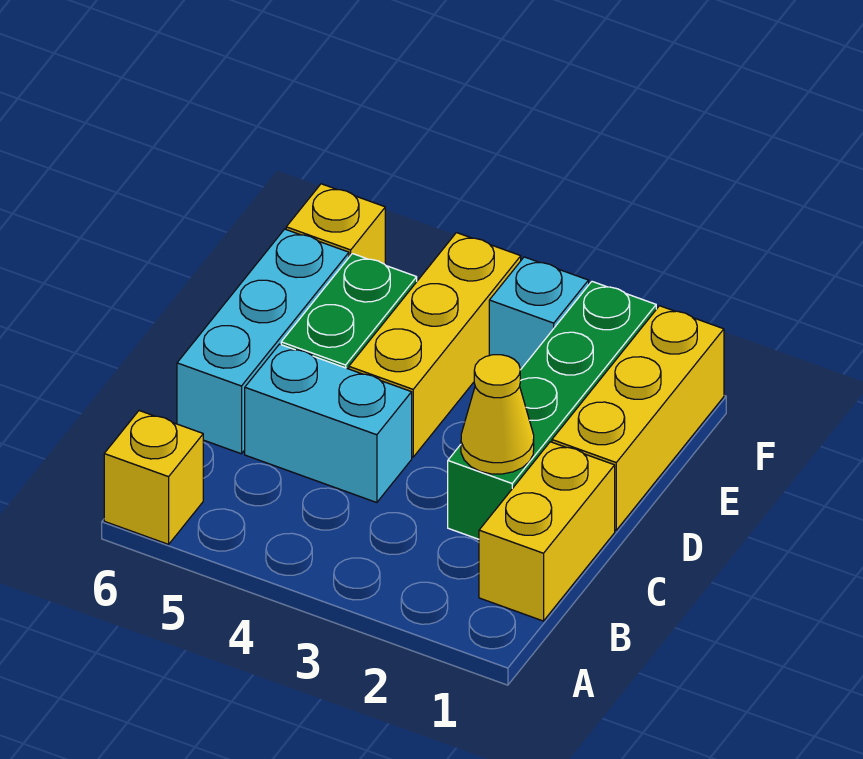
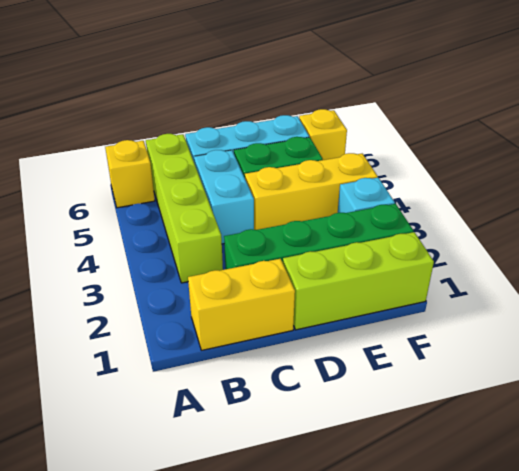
none -> lime 1x4 brick [146,134,223,283]
yellow 1x1 cone [461,355,534,474] -> none
yellow 1x3 brick [552,306,724,530] -> lime 1x3 brick [283,232,434,330]

